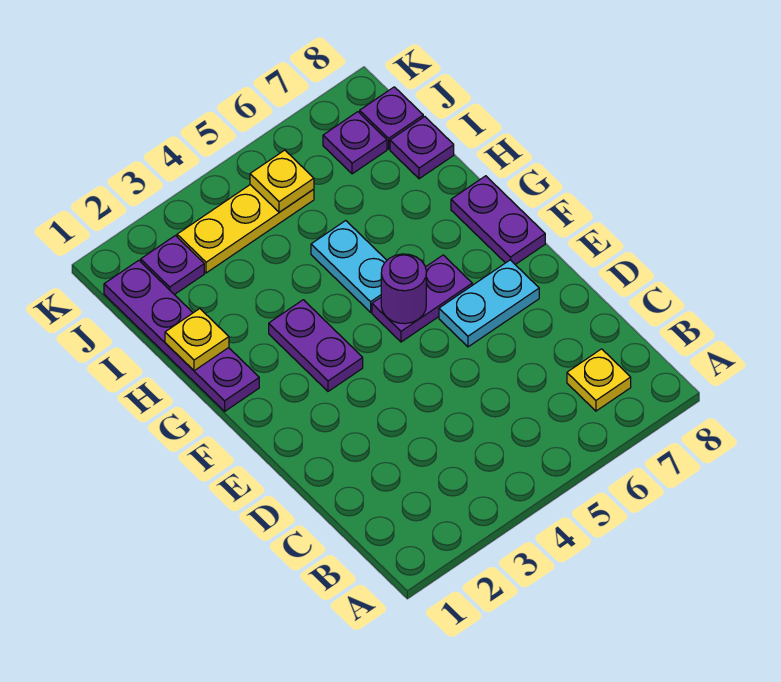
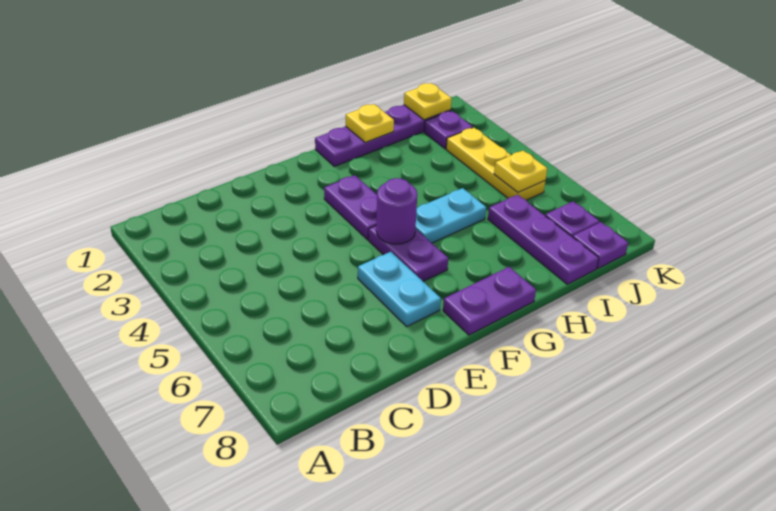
yellow 1x1 plate [567,349,631,411] -> yellow 1x1 plate moved to [404,83,452,120]
purple 1x2 plate [269,300,363,391] -> purple 1x2 plate turned to [324,175,377,239]
purple 1x1 plate [390,117,454,179] -> purple 1x3 plate [488,195,599,284]

